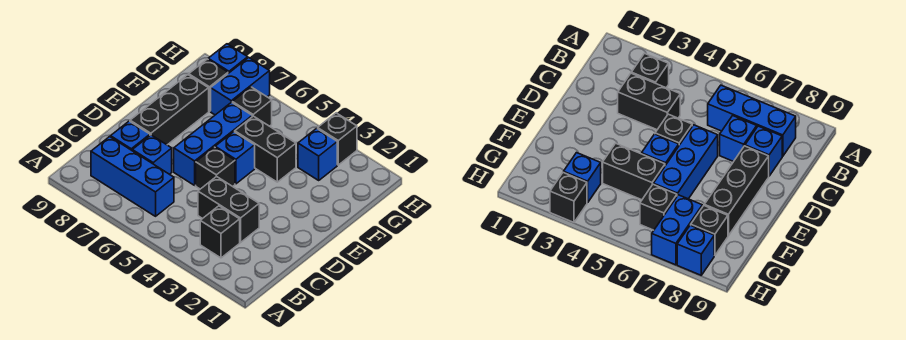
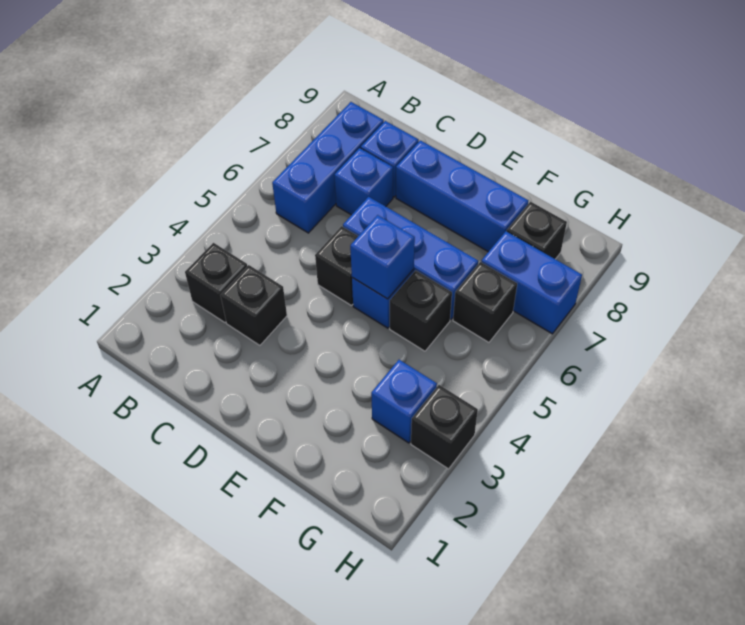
black 1x2 brick [198,176,259,242] -> black 1x1 brick [220,265,287,345]
black 1x3 brick [130,75,209,145] -> blue 1x3 brick [396,140,528,252]
black 1x2 brick [235,116,296,182] -> black 1x1 brick [390,270,452,351]
blue 1x1 brick [208,44,248,73] -> blue 1x1 brick moved to [350,215,415,299]

